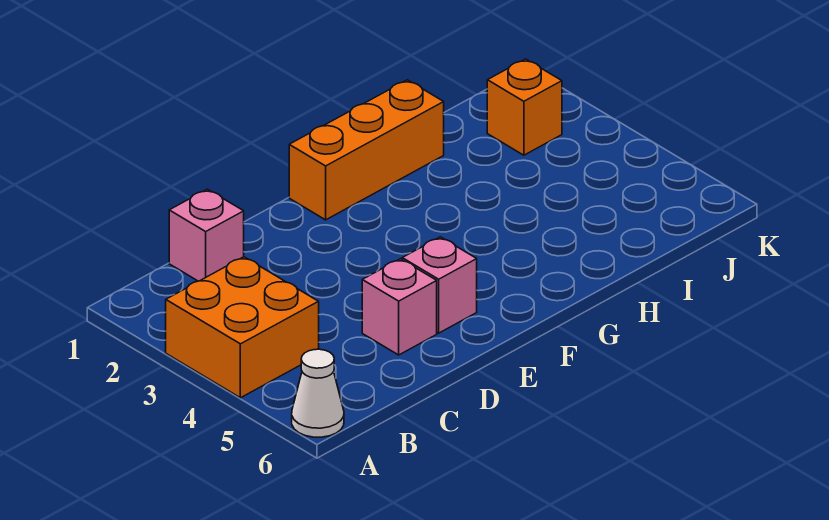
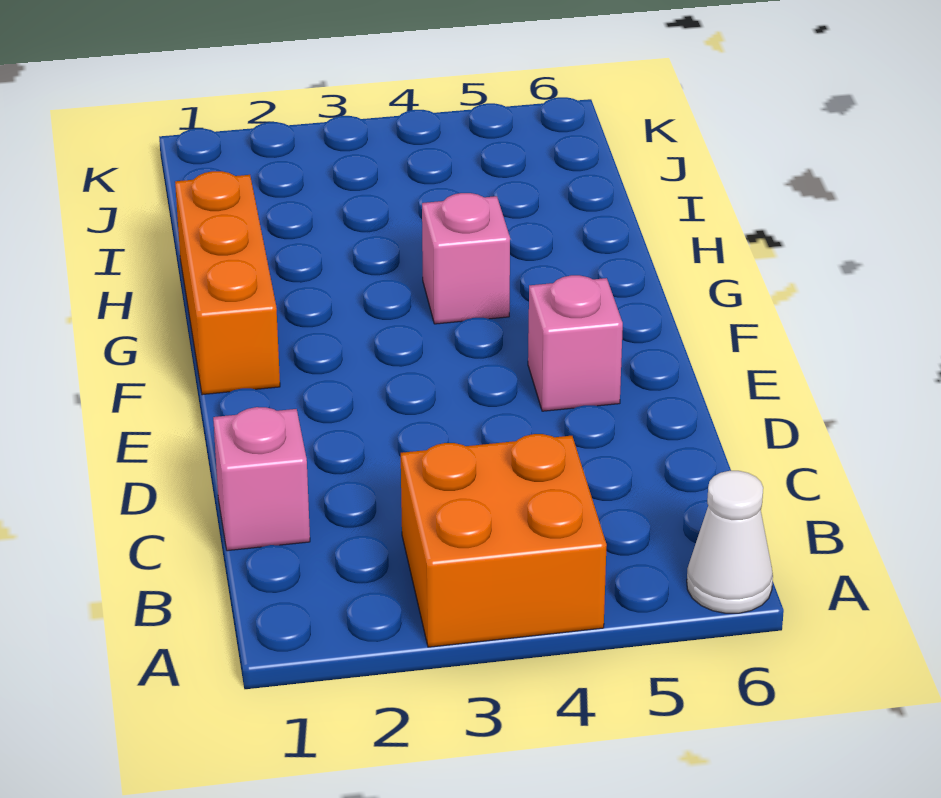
pink 1x1 brick [362,259,437,355] -> pink 1x1 brick moved to [422,193,510,324]
orange 1x1 brick [487,59,562,155] -> none

